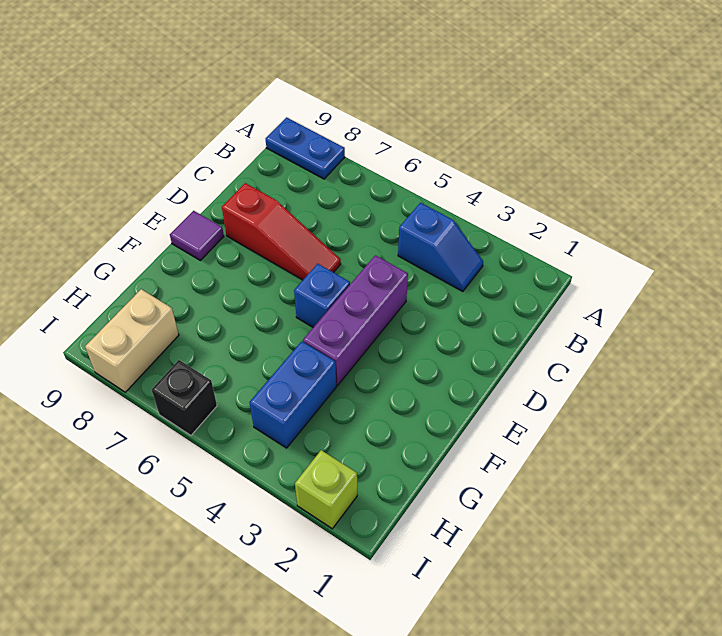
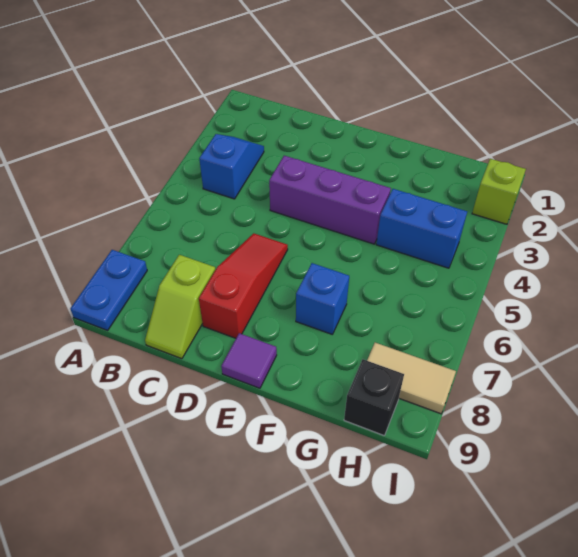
none -> lime 1x2 slope [145,255,215,359]
blue 1x1 brick [294,264,350,327] -> blue 1x1 brick moved to [296,263,349,334]
tan 1x2 brick [85,289,179,392] -> tan 1x2 tile [367,343,456,414]
black 1x1 brick [151,360,217,435] -> black 1x1 brick moved to [344,359,404,435]

